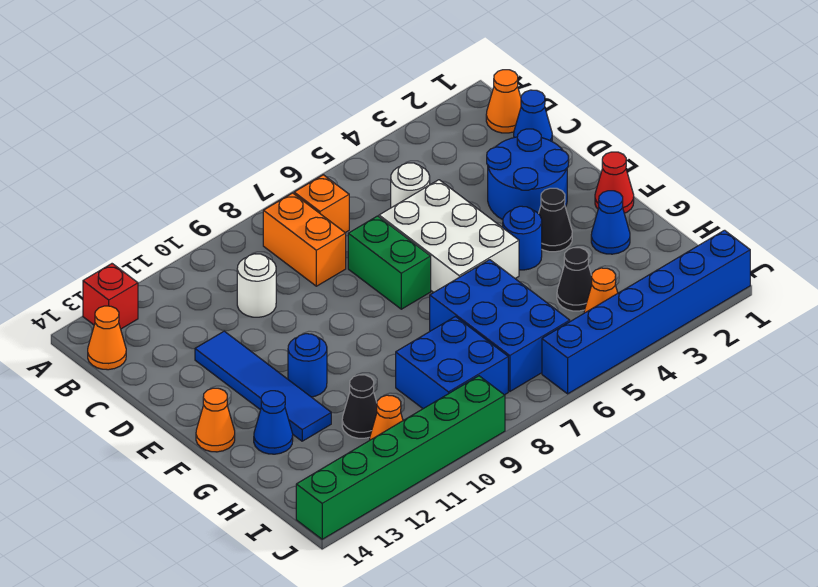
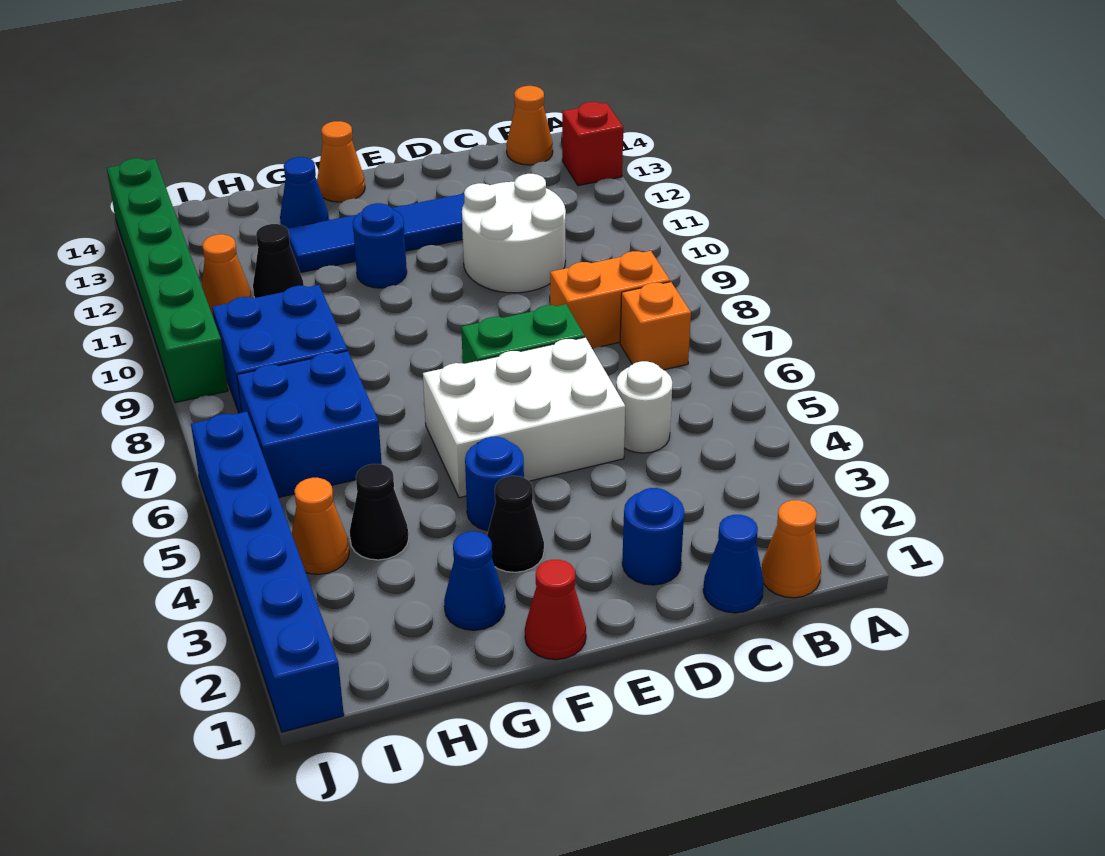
white 1x1 round brick [237,254,276,317] -> white 2x2 round brick [462,174,566,293]
blue 2x2 round brick [487,129,569,220] -> blue 1x1 round brick [622,488,684,585]
blue 2x3 brick [430,260,570,391] -> blue 2x2 brick [237,351,382,497]

